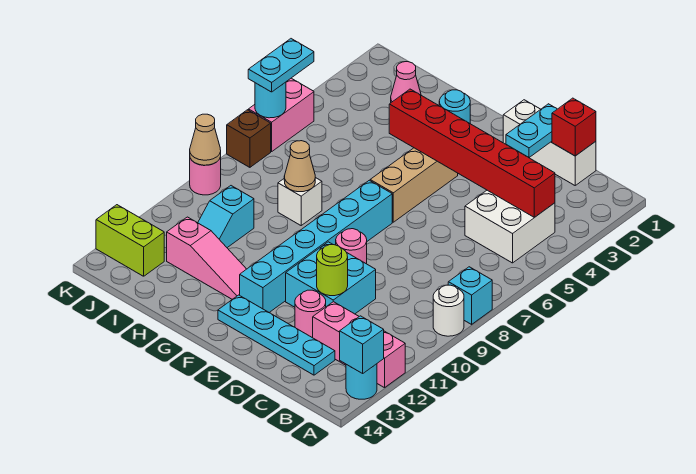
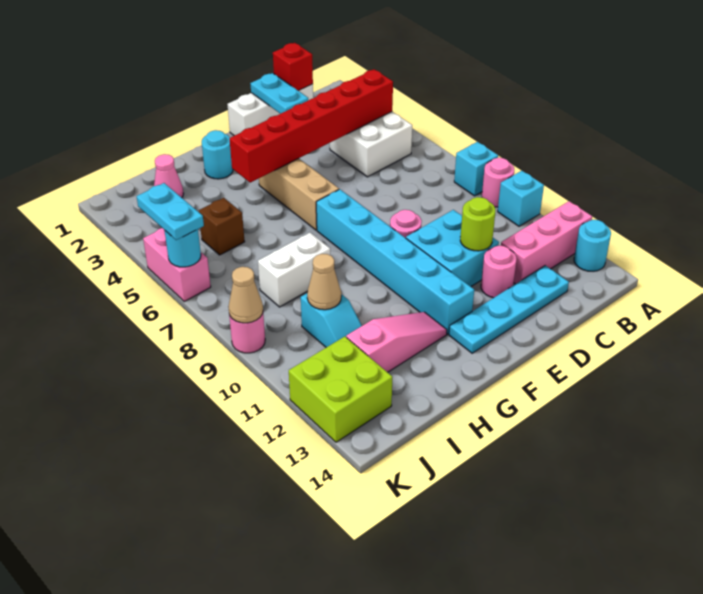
white 1x1 round brick [433,285,464,336] -> pink 1x1 round brick [482,158,514,207]
cyan 1x1 brick [340,316,384,373] -> cyan 1x1 brick moved to [498,171,544,226]
white 1x1 brick [278,178,322,225] -> white 1x2 brick [258,233,330,307]
tan 1x1 cone [284,141,315,192] -> tan 1x1 cone moved to [307,254,341,310]
lime 1x2 brick [96,205,164,276] -> lime 2x2 brick [289,337,392,442]
brown 1x1 brick [227,110,271,167] -> brown 1x1 brick moved to [199,198,245,255]

